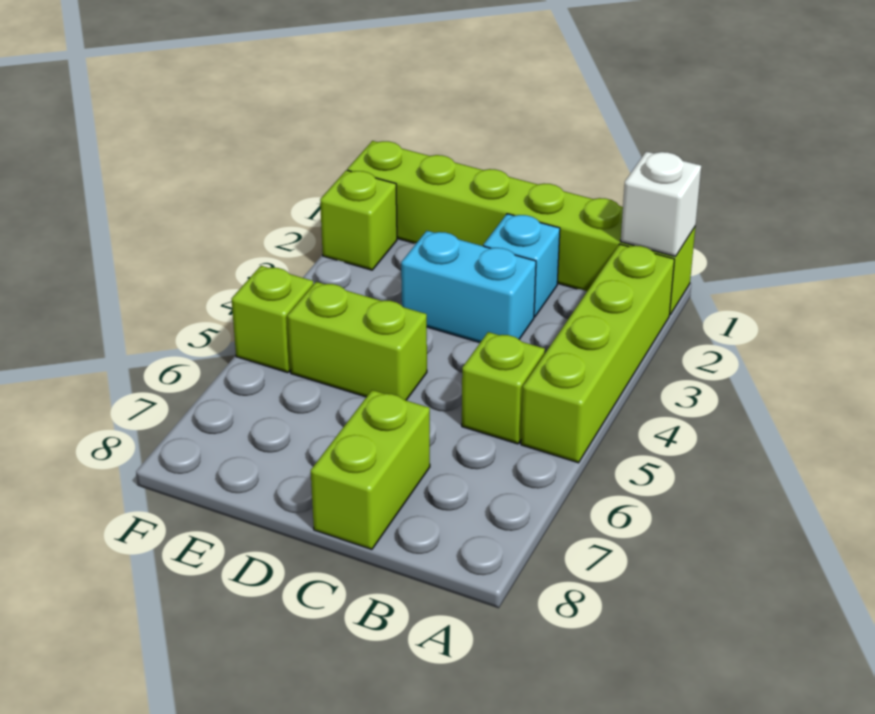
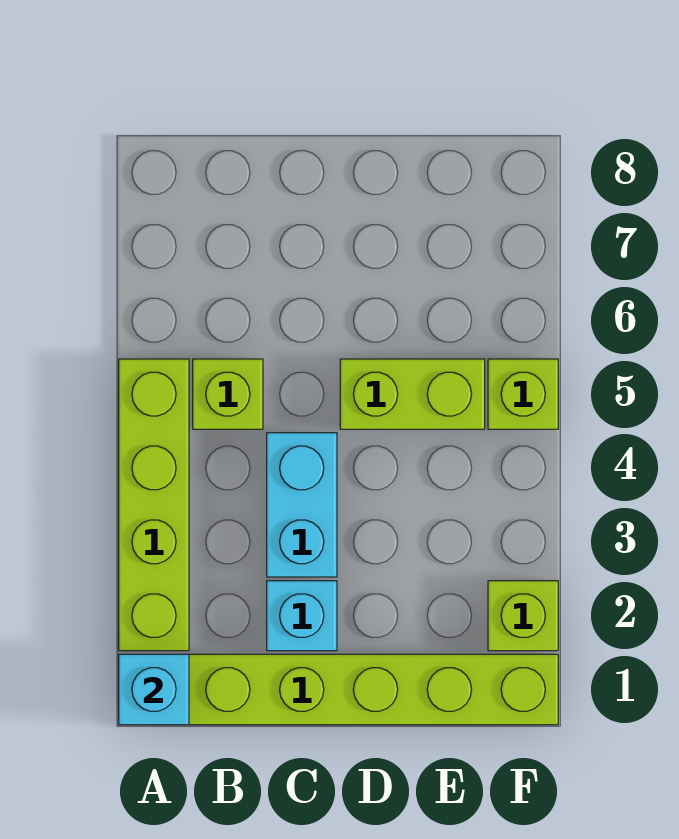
white 1x1 brick [621,152,701,257] -> cyan 1x1 brick [119,654,189,725]
cyan 1x2 brick [401,231,536,343] -> cyan 1x2 brick turned to [267,433,337,577]
lime 1x2 brick [311,390,430,549] -> none

